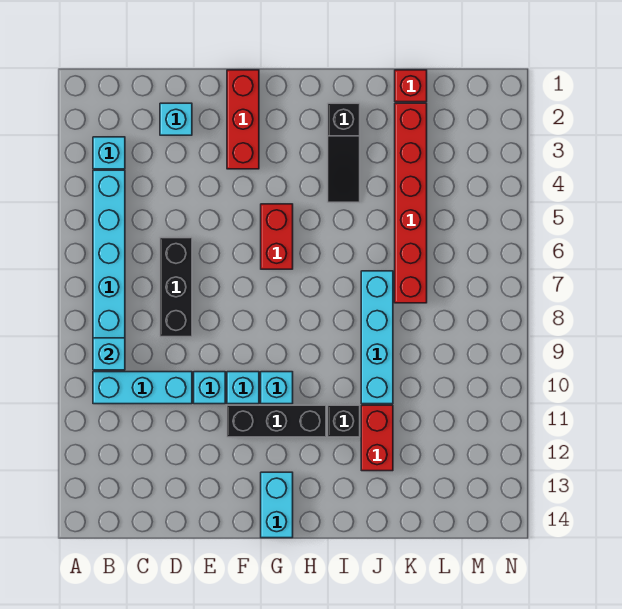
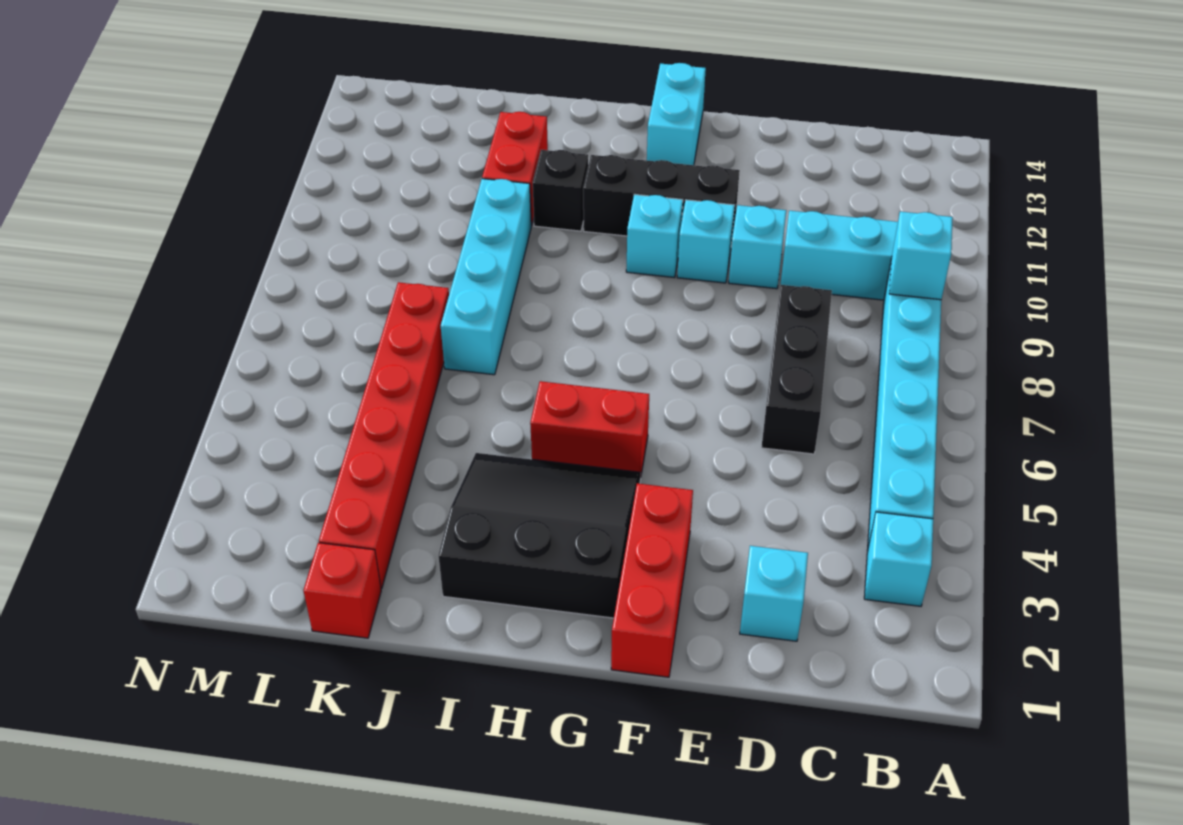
red 1x2 brick [261,204,293,269] -> red 1x2 brick turned to [530,381,649,474]
black 1x3 slope [328,103,360,202] -> black 3x3 slope [438,453,641,618]

